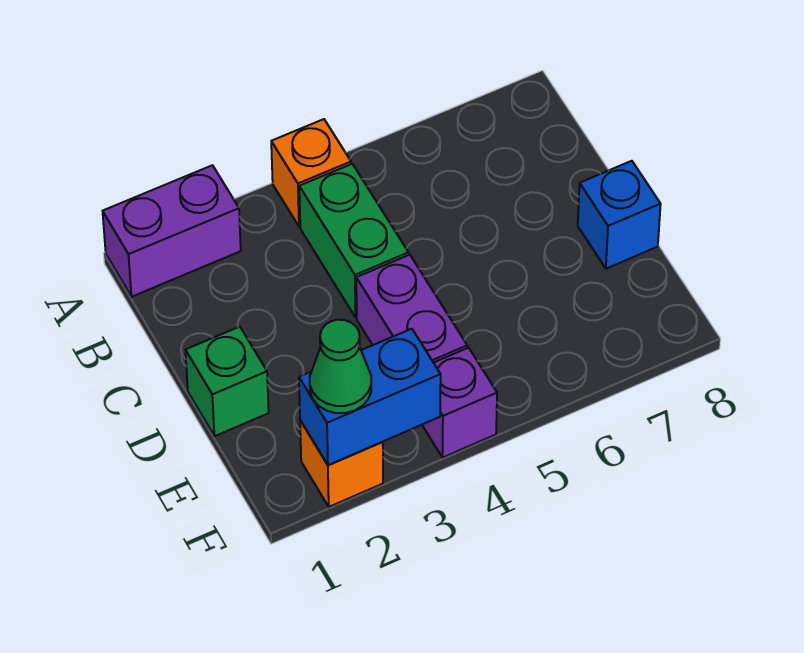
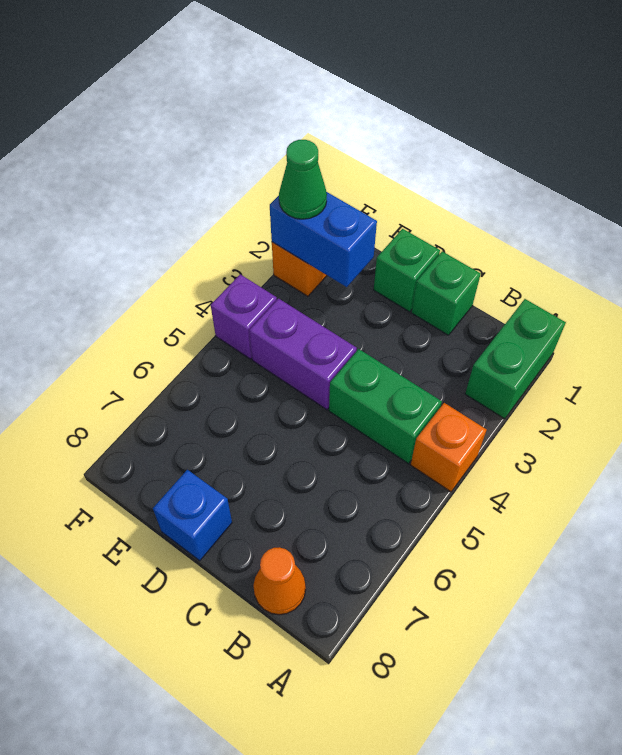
purple 1x2 brick [103,165,241,297] -> green 1x2 brick [465,299,566,419]
none -> orange 1x1 cone [253,547,306,615]
none -> green 1x1 brick [412,251,481,335]
blue 1x2 brick [299,329,441,465] -> blue 1x2 brick turned to [270,192,377,287]

